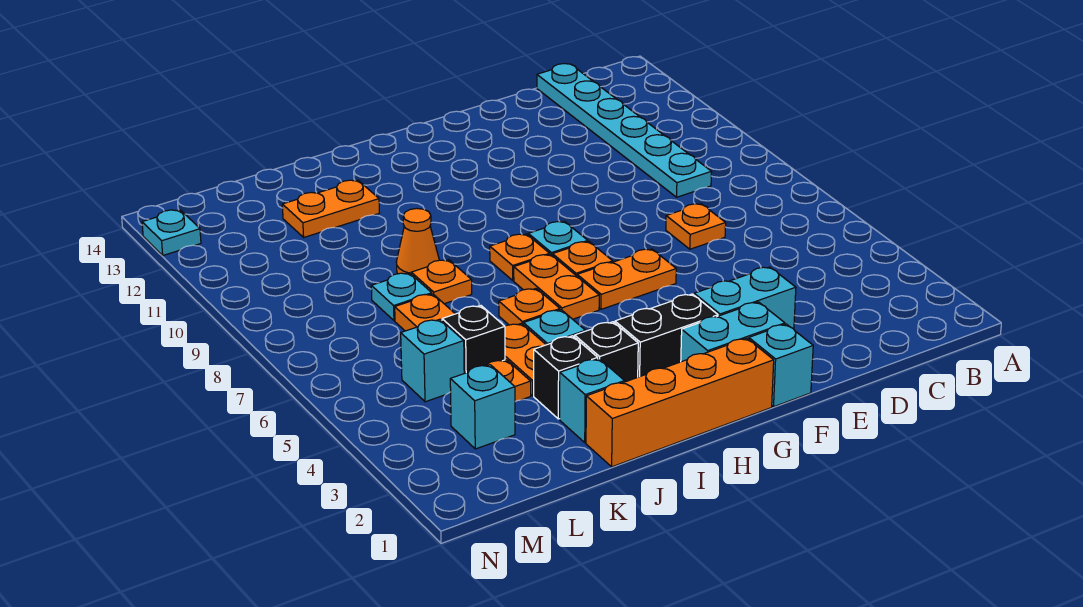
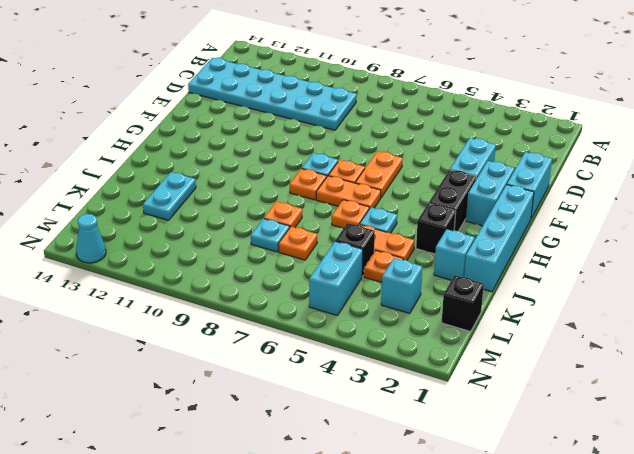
cyan 1x6 plate [537,64,712,197] -> cyan 2x6 plate [188,58,357,130]
orange 1x1 plate [666,204,726,249] -> none
cyan 1x1 brick [749,324,813,407] -> cyan 1x2 brick [507,152,552,218]
orange 1x4 brick [586,338,774,467] -> cyan 1x4 brick [464,185,534,292]
black 1x1 brick [534,336,598,419] -> black 1x1 brick moved to [442,275,484,332]
orange 1x1 cone [396,209,439,274] -> none
orange 1x2 plate [282,180,379,237] -> cyan 1x2 plate [143,172,196,220]
cyan 1x1 brick [401,319,464,402] -> cyan 1x2 brick [309,241,363,316]
cyan 1x1 plate [142,210,201,255] -> cyan 1x1 cone [76,214,106,263]

